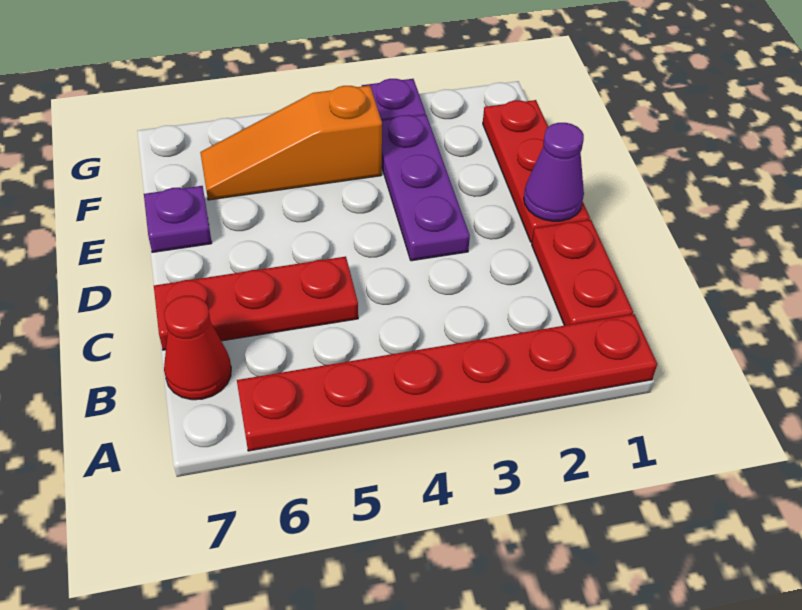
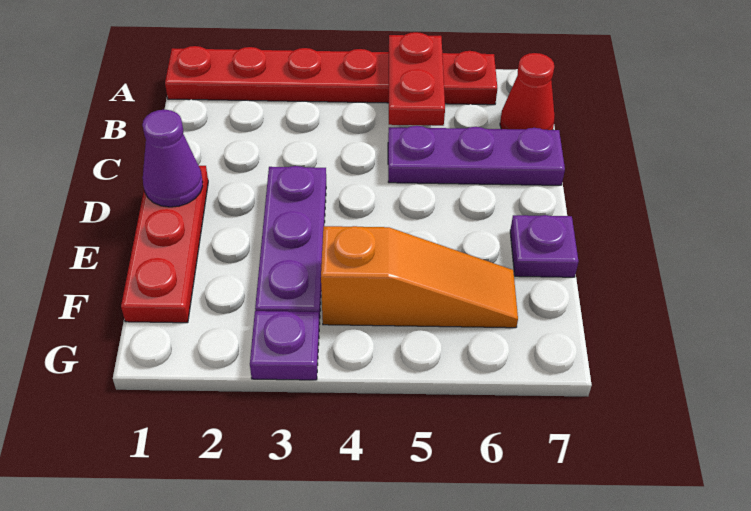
red 1x2 plate [532,220,633,326] -> red 1x2 plate moved to [389,32,445,126]
red 1x3 plate [154,257,358,350] -> purple 1x3 plate [388,126,565,185]

